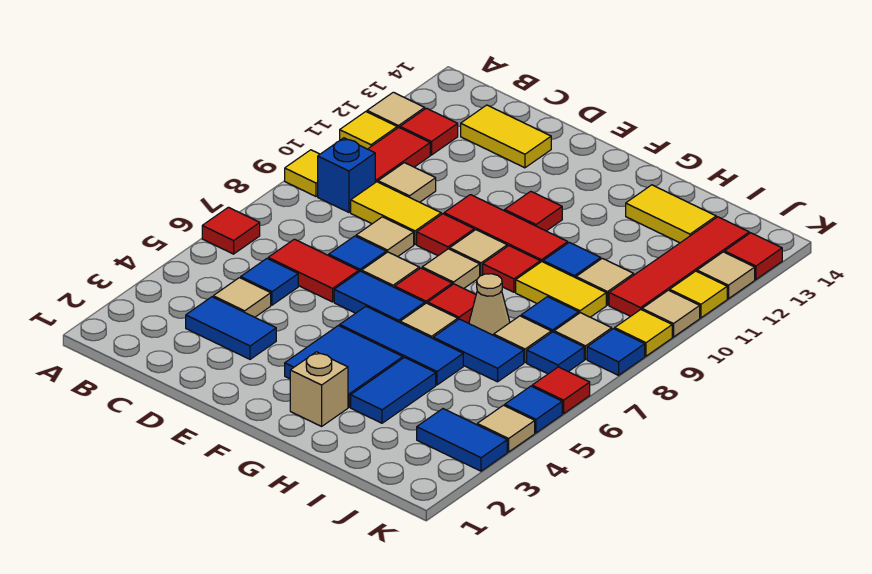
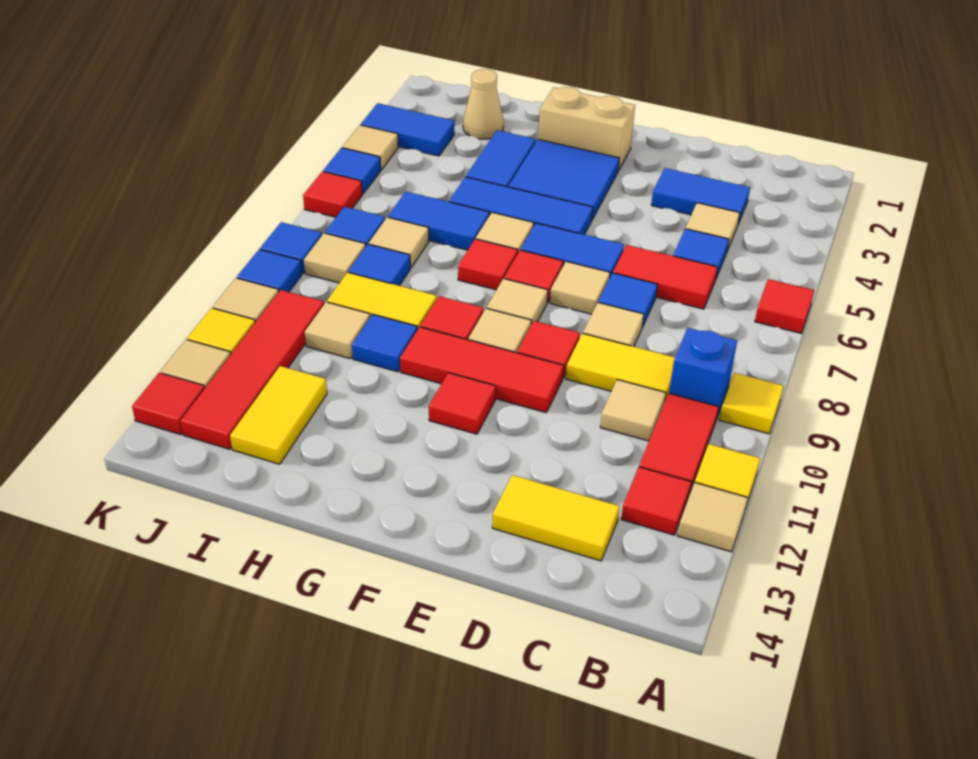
tan 1x1 brick [290,352,348,426] -> tan 1x2 brick [538,87,635,171]
tan 1x1 cone [469,274,510,335] -> tan 1x1 cone moved to [463,69,504,139]
yellow 1x2 tile [626,185,716,243] -> yellow 1x2 tile turned to [230,366,327,464]
yellow 1x1 tile [615,310,672,356] -> blue 1x1 tile [237,249,302,292]

